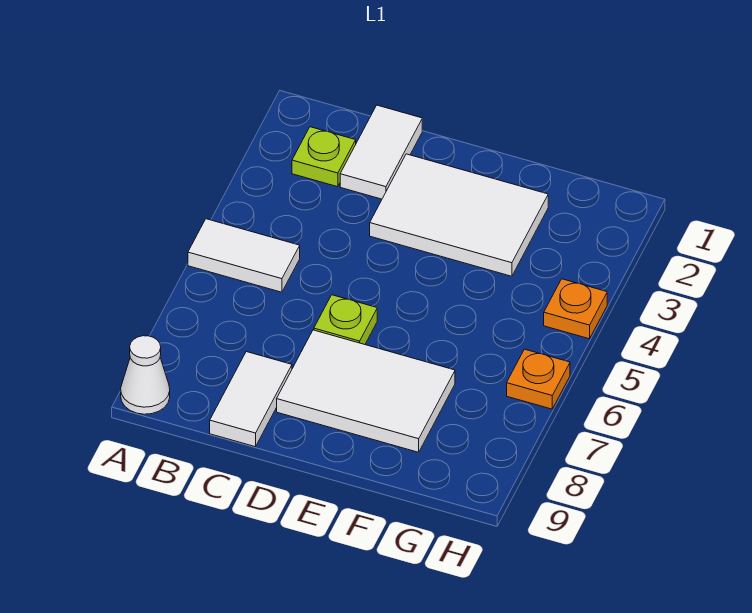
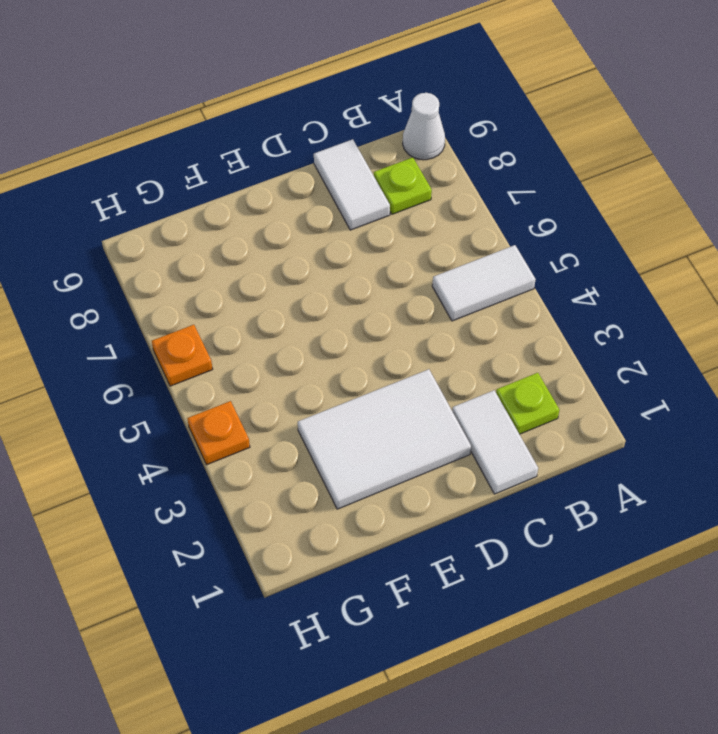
lime 1x1 plate [314,295,377,344] -> lime 1x1 plate moved to [374,157,432,214]
white 2x3 tile [277,330,455,452] -> none

